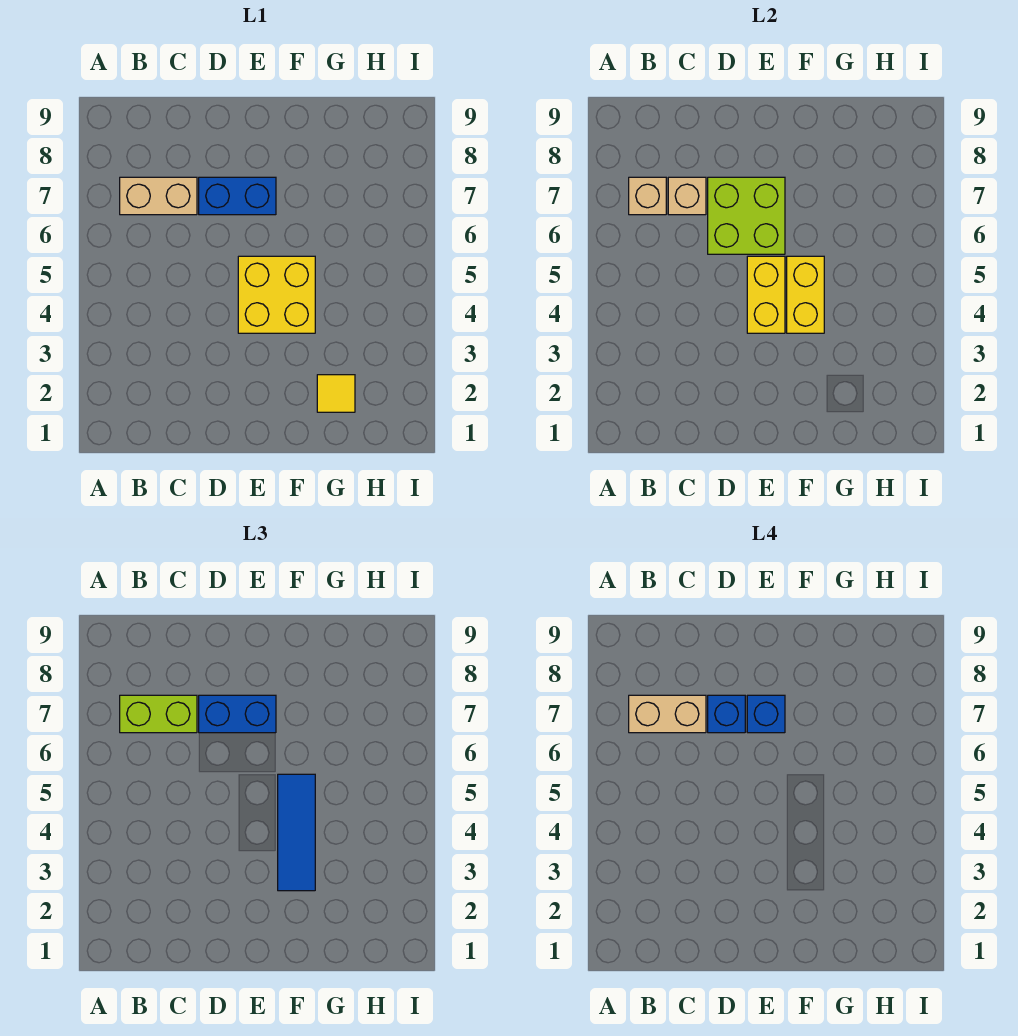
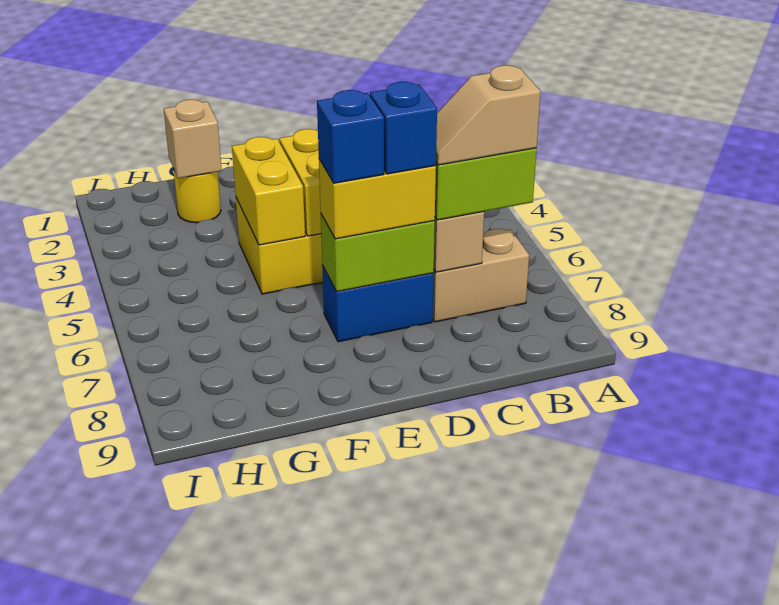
tan 1x1 brick [629,177,666,215] -> tan 1x1 brick moved to [164,100,222,178]
tan 1x2 brick [629,695,706,733] -> tan 1x2 slope [436,65,541,165]
lime 2x2 brick [708,177,785,254] -> lime 1x2 brick [321,214,435,292]
blue 1x2 brick [199,695,276,733] -> yellow 1x2 brick [319,159,436,239]
blue 1x3 tile [278,774,315,891] -> none
yellow 1x1 tile [317,375,355,412] -> yellow 1x1 round brick [173,169,221,223]

